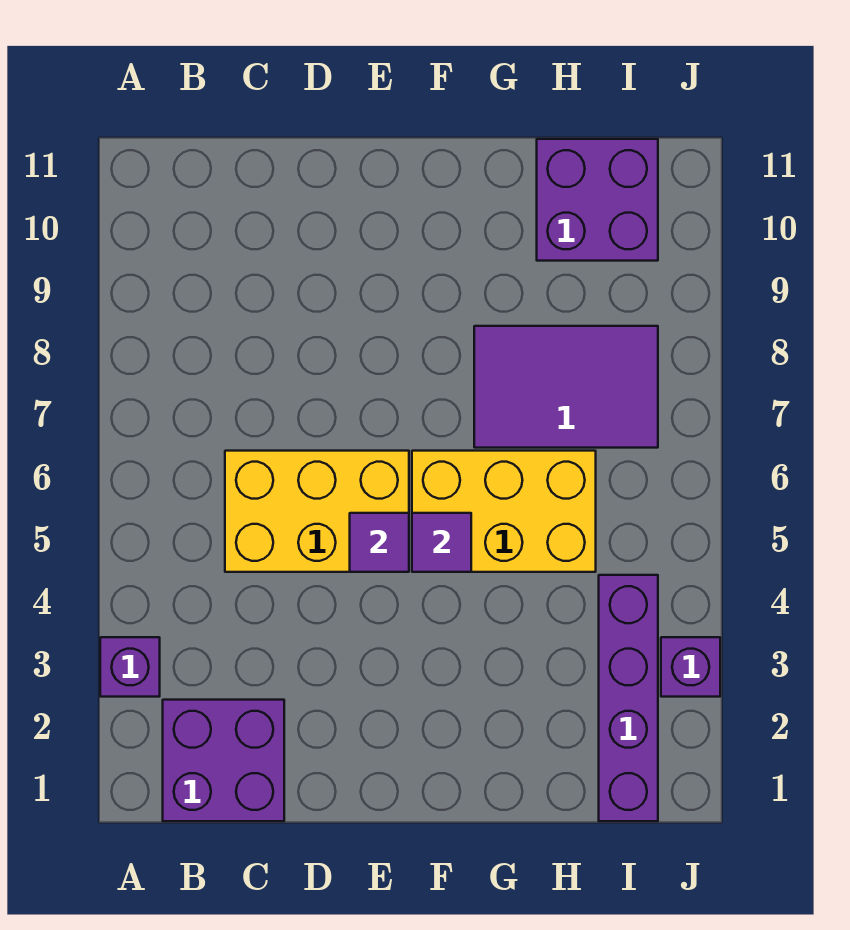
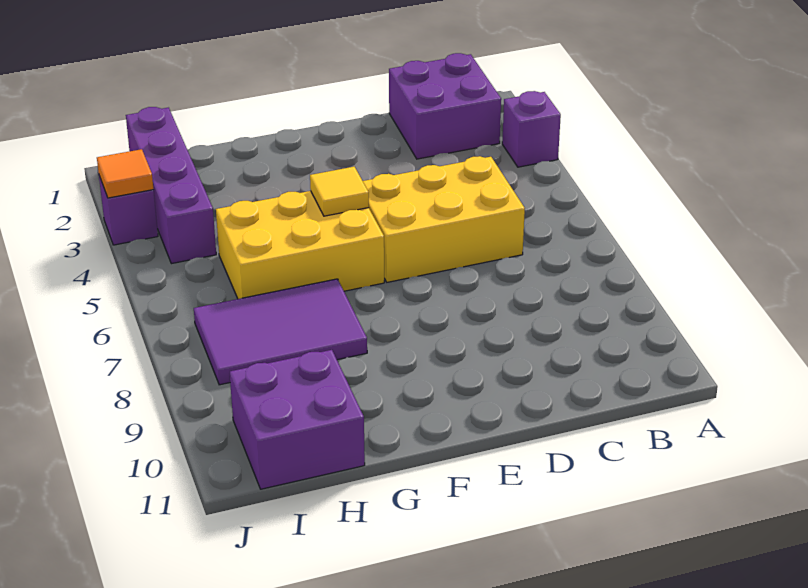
purple 1x1 tile [350,513,409,572] -> none
purple 1x1 tile [412,513,471,572] -> yellow 1x1 tile [310,167,369,216]
none -> orange 1x1 tile [97,149,154,198]

